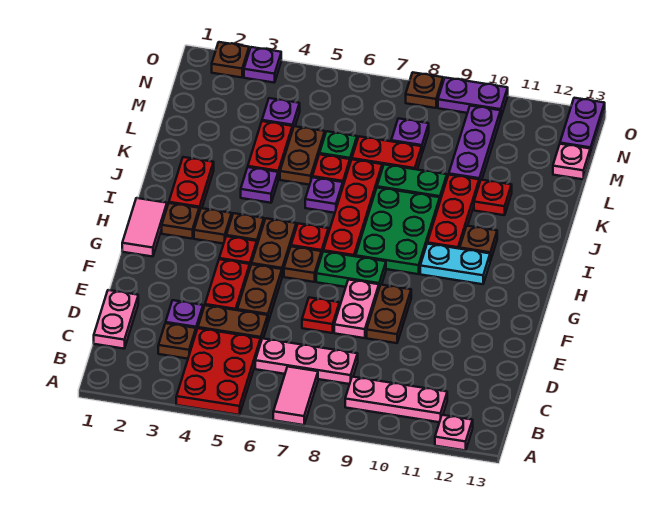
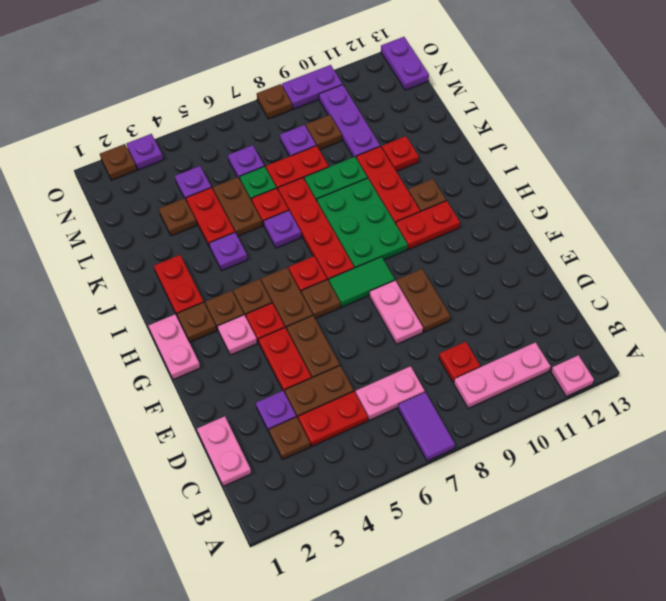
red 2x3 plate [176,328,261,415] -> red 1x2 plate [298,392,368,446]
pink 1x2 tile [273,367,318,425] -> purple 1x2 tile [398,392,455,461]
pink 1x3 plate [255,338,358,384] -> pink 1x2 plate [356,366,425,420]
red 1x1 plate [302,298,339,333] -> red 1x1 plate moved to [439,342,480,382]
pink 1x2 tile [122,198,167,257] -> pink 1x2 plate [149,314,200,380]
green 1x2 plate [316,251,386,287] -> green 1x2 tile [329,257,395,307]
cyan 1x2 plate [420,244,490,284] -> red 1x2 plate [396,201,460,249]
none -> brown 1x1 plate [159,198,196,236]
none -> purple 1x1 plate [228,145,264,179]
none -> brown 1x1 plate [306,115,342,150]
pink 1x1 plate [553,144,590,179] -> pink 1x1 plate moved to [218,315,257,355]

